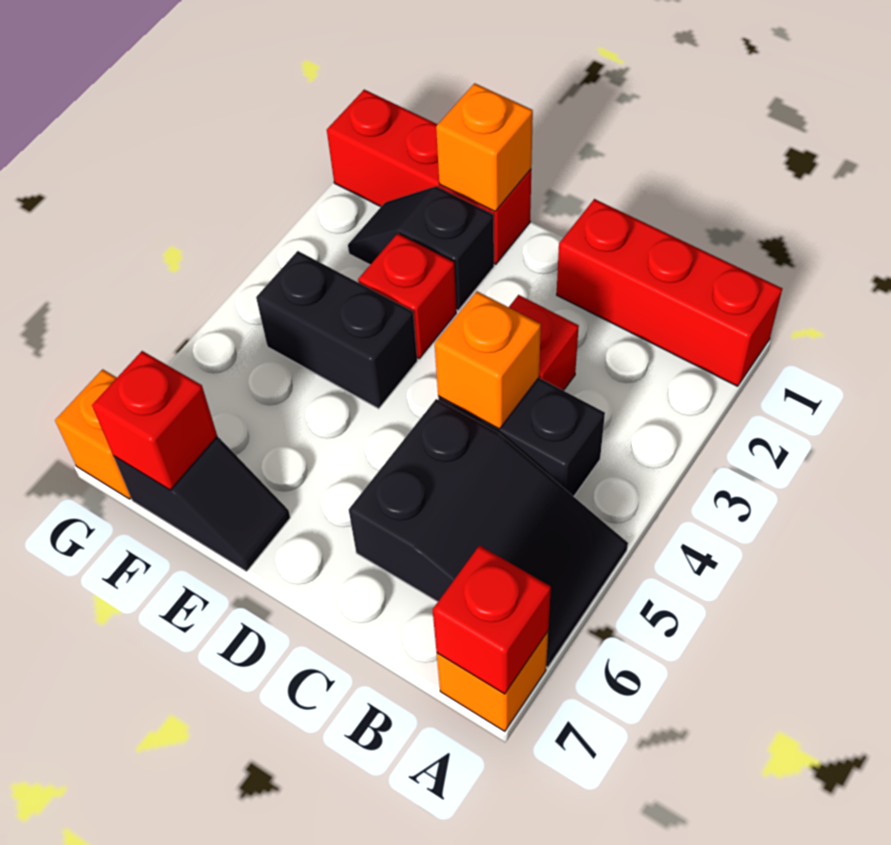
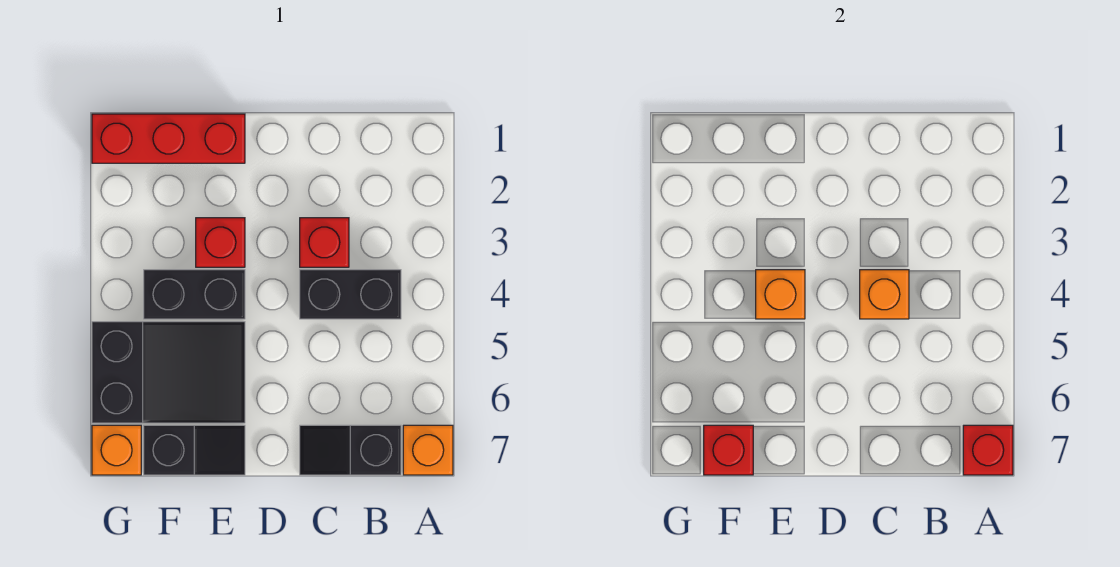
red 1x3 brick [557,199,782,386] -> none
black 2x3 slope [349,399,628,667] -> black 2x3 slope moved to [92,322,245,423]
orange 1x1 brick [436,83,533,211] -> orange 1x1 brick moved to [756,270,805,319]
black 1x2 slope [348,187,494,310] -> black 1x2 slope moved to [300,425,401,475]

